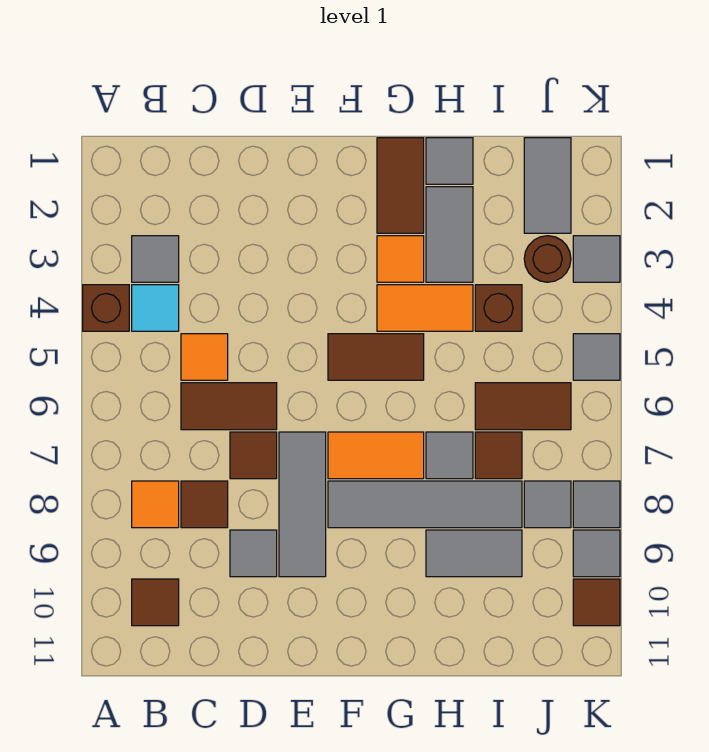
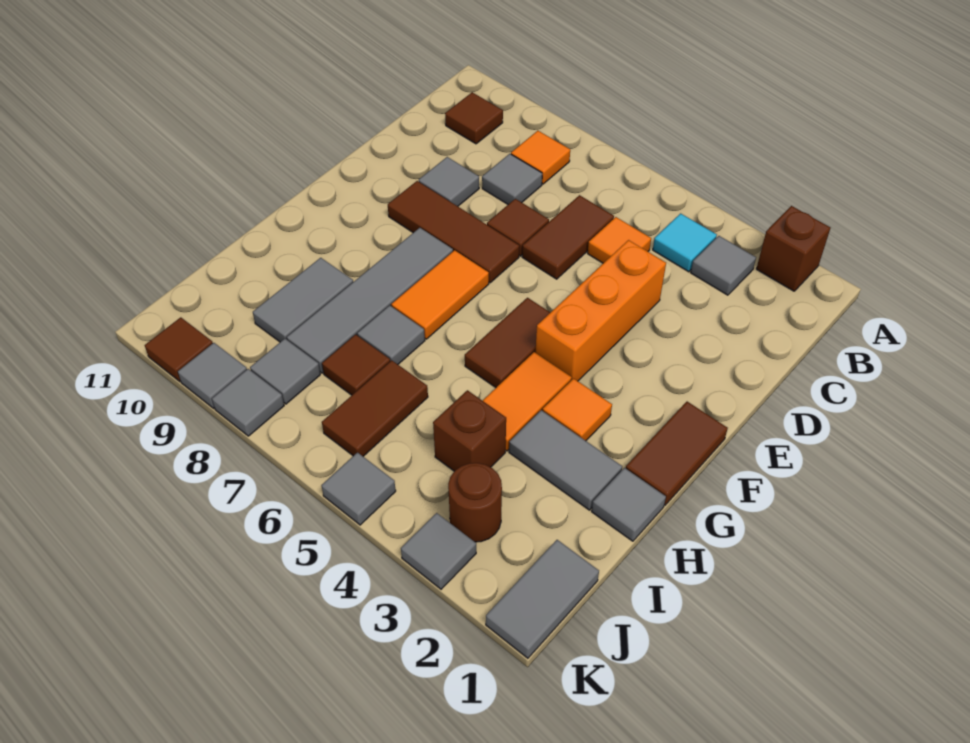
brown 1x1 brick [83,285,129,331] -> brown 1x1 brick moved to [756,206,830,291]
brown 1x1 tile [181,481,228,528] -> grey 1x1 tile [482,154,542,204]
none -> orange 1x3 brick [535,240,666,381]
grey 1x3 tile [279,432,326,577] -> brown 1x3 tile [388,181,519,283]
brown 1x2 tile [377,138,424,233] -> brown 1x2 tile turned to [626,402,728,505]
grey 1x2 tile [524,138,571,233] -> grey 1x2 tile turned to [486,540,599,658]

